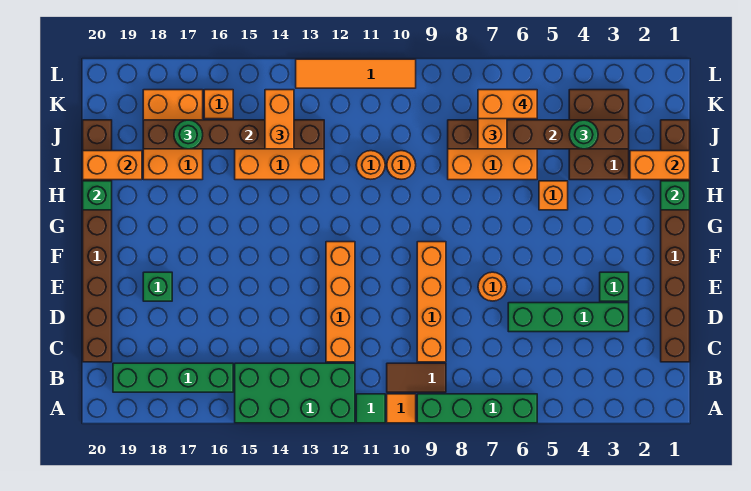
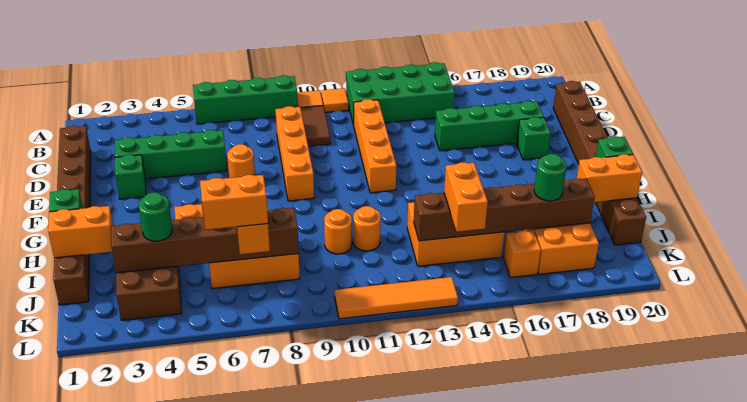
green 1x1 tile [356,394,385,423] -> orange 1x1 tile [321,88,349,112]
brown 1x2 tile [387,363,446,392] -> brown 1x2 tile turned to [301,106,330,146]
green 1x4 brick [113,363,233,392] -> green 1x4 brick moved to [435,101,544,151]

